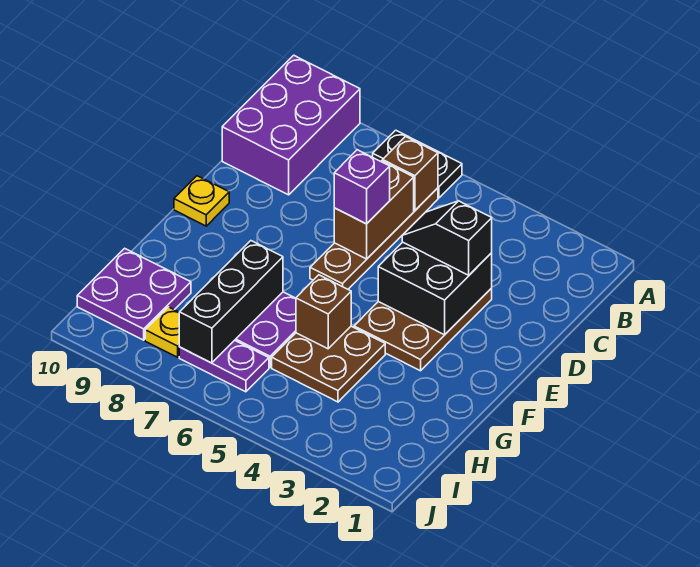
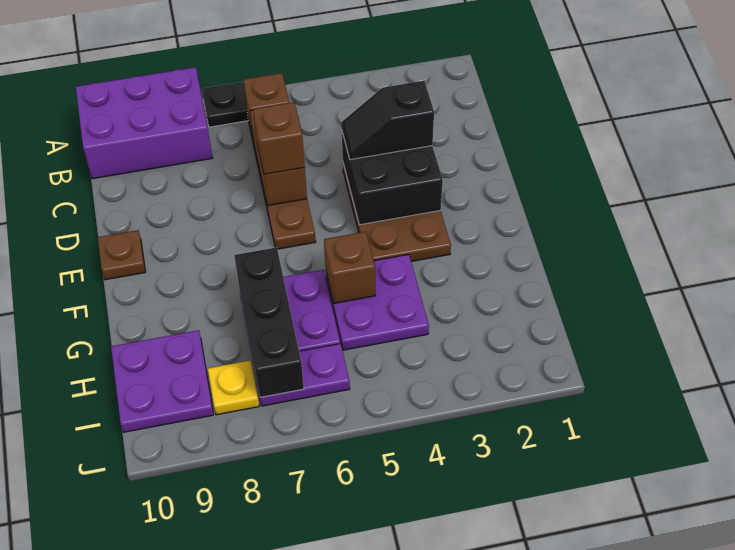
purple 2x3 brick [222,55,360,195] -> purple 2x3 brick turned to [76,67,212,179]
purple 1x1 brick [334,150,390,224] -> brown 1x1 brick [253,102,305,174]
yellow 1x1 plate [174,176,229,226] -> brown 1x1 plate [98,230,146,280]
brown 2x2 plate [272,326,385,402] -> purple 2x2 plate [326,254,429,350]

